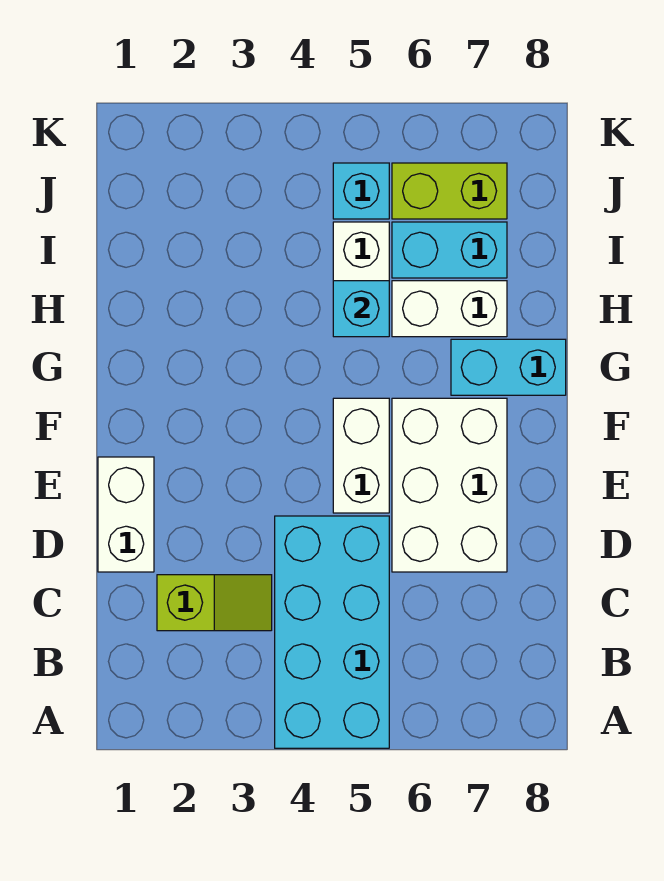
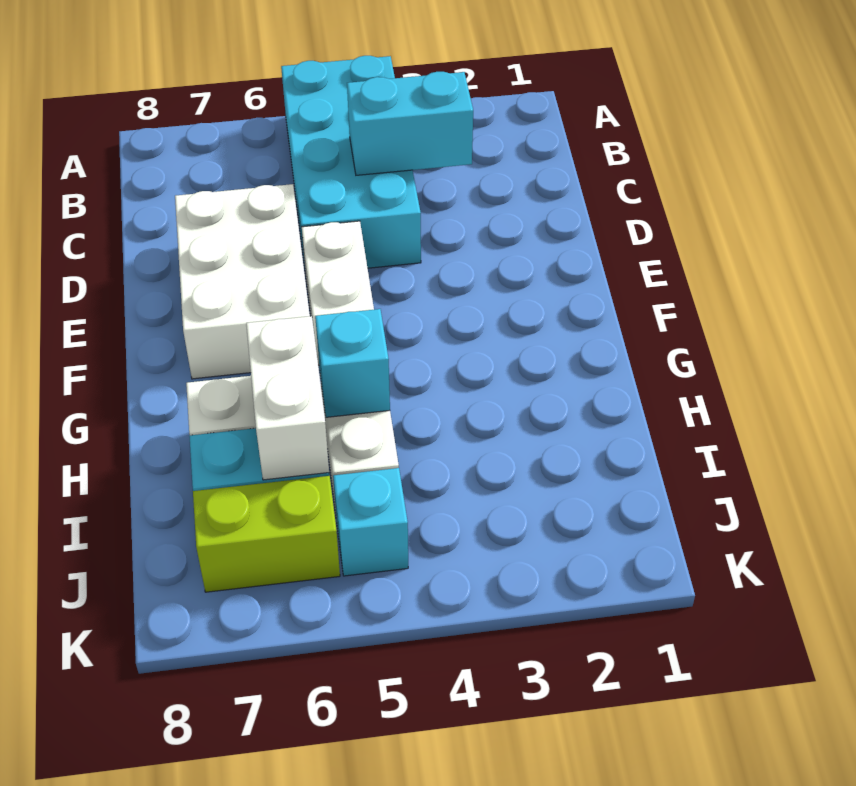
lime 1x2 slope [157,575,272,631] -> none
white 1x2 brick [98,457,154,572] -> white 1x2 brick moved to [246,316,329,480]
cyan 1x2 brick [451,339,566,395] -> cyan 1x2 brick moved to [347,72,473,175]

